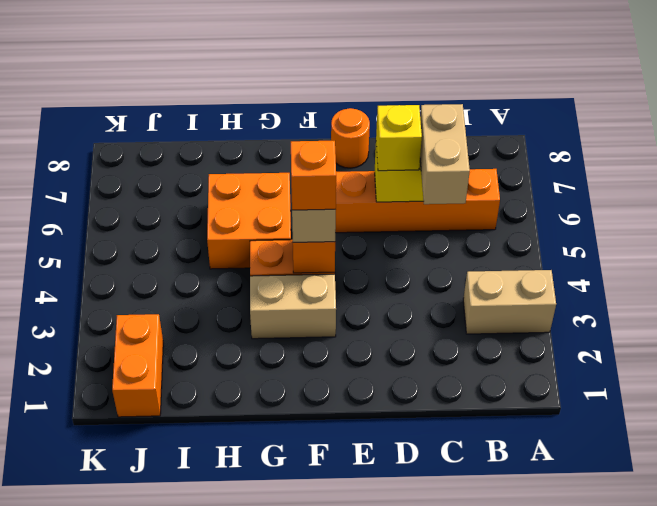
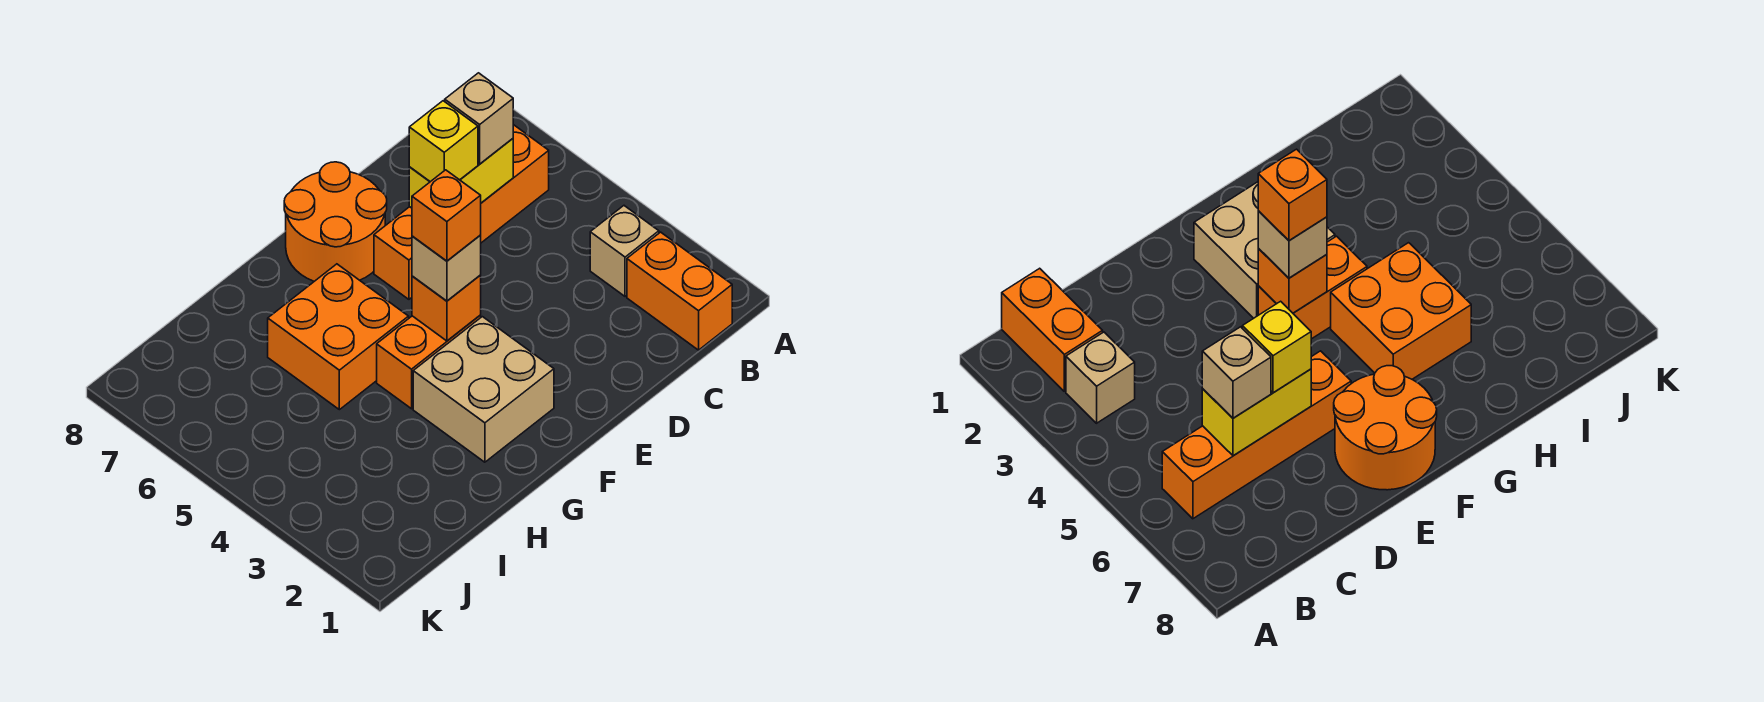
tan 1x2 brick [463,270,556,334] -> tan 1x1 brick [590,206,659,297]
tan 1x2 brick [420,104,470,204] -> tan 1x1 brick [445,73,513,164]
orange 1x1 round brick [331,108,370,168] -> orange 2x2 round brick [284,162,387,281]
tan 1x2 brick [250,274,336,339] -> tan 2x2 brick [413,317,554,462]
orange 1x2 brick [112,314,163,417] -> orange 1x2 brick moved to [627,232,732,350]

